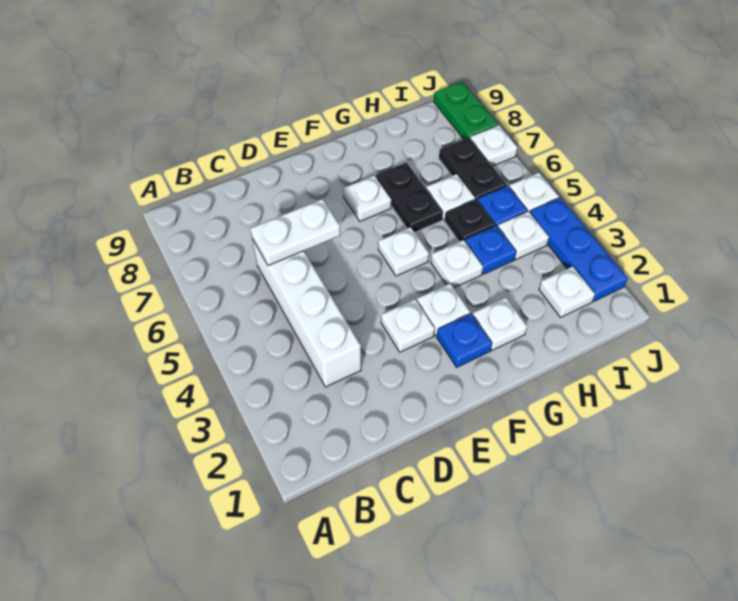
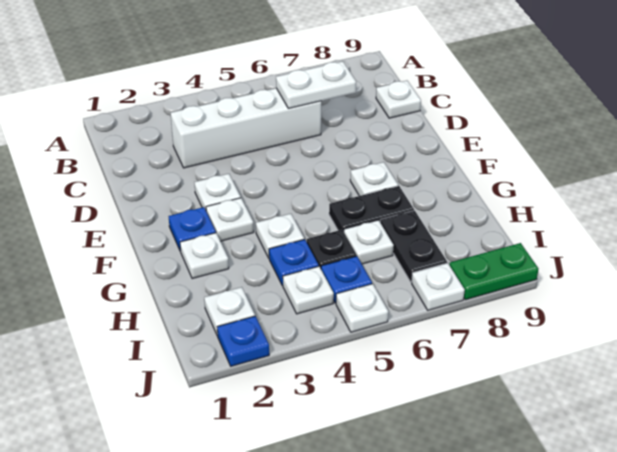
white 1x2 plate [250,199,340,266] -> white 1x2 plate turned to [276,61,356,108]
white 1x1 plate [378,227,429,276] -> white 1x1 plate moved to [376,81,421,118]
black 1x2 plate [439,137,507,200] -> black 1x2 plate turned to [380,211,447,282]
blue 1x3 plate [530,198,628,302] -> blue 1x1 plate [217,316,269,366]

